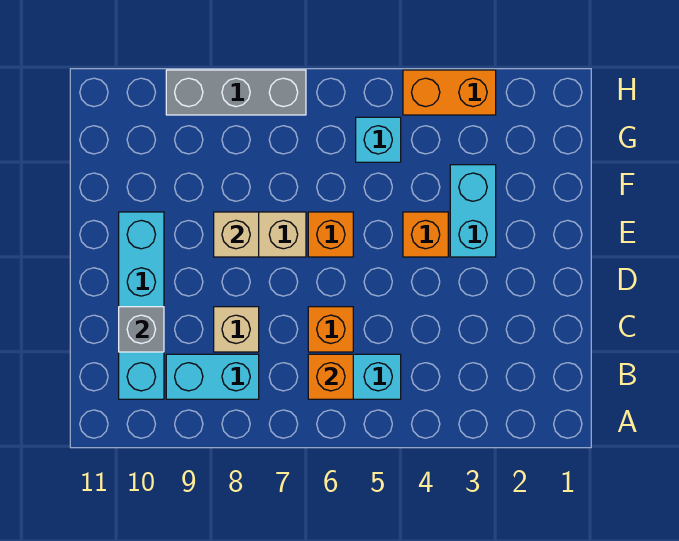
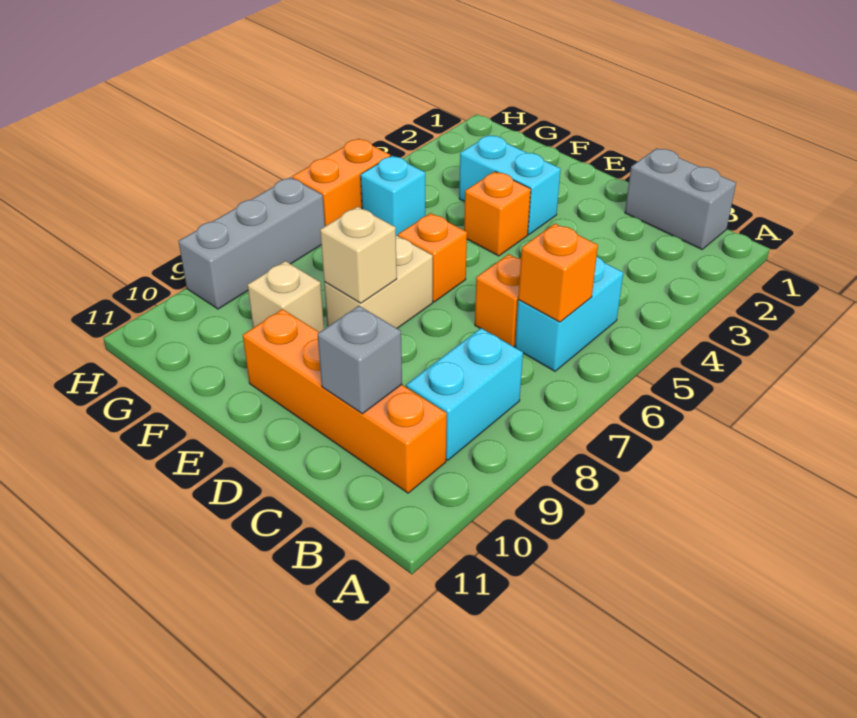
none -> grey 1x2 brick [625,148,736,249]
cyan 1x4 brick [119,212,164,399] -> orange 1x4 brick [243,309,447,493]
tan 1x1 brick [214,307,259,352] -> tan 1x1 brick moved to [248,261,324,332]
orange 1x2 brick [403,70,496,115] -> orange 1x2 brick moved to [292,139,390,226]

